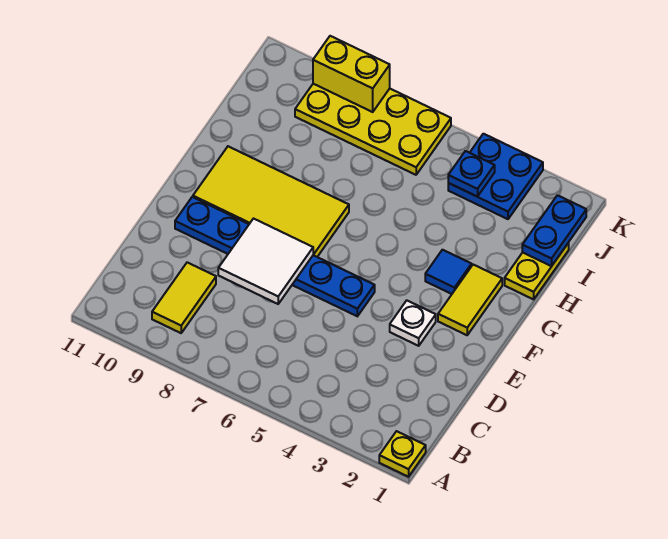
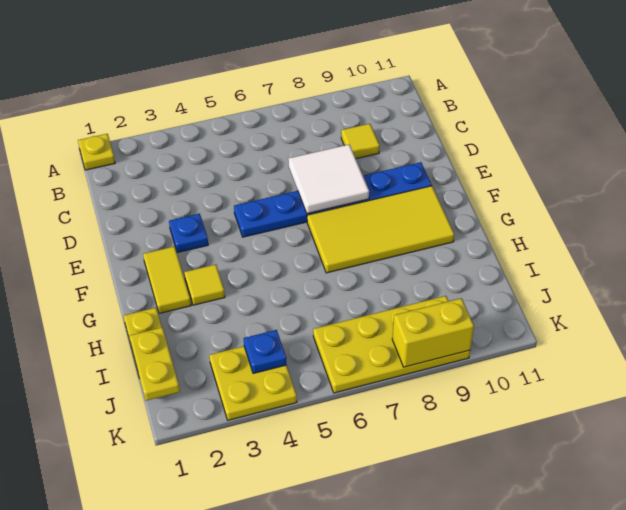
yellow 1x2 tile [152,262,216,333] -> yellow 1x1 tile [341,124,380,159]
white 1x1 plate [390,300,436,346] -> blue 1x1 plate [169,213,208,253]
blue 1x1 tile [425,250,472,294] -> yellow 1x1 tile [184,264,225,305]
blue 1x2 plate [522,195,586,266] -> yellow 1x2 plate [129,327,180,401]
blue 2x2 plate [448,134,543,219] -> yellow 2x2 plate [209,346,297,420]

